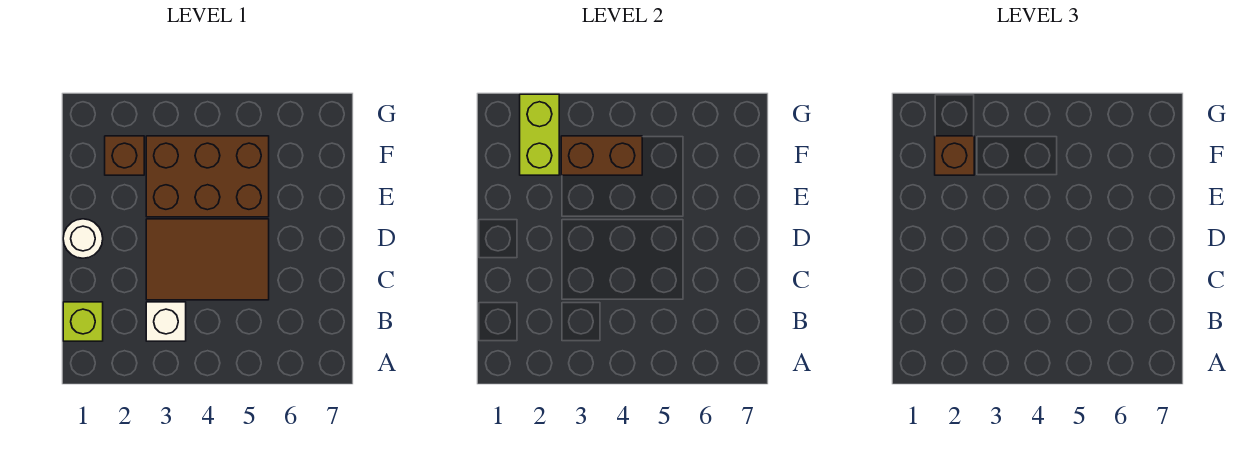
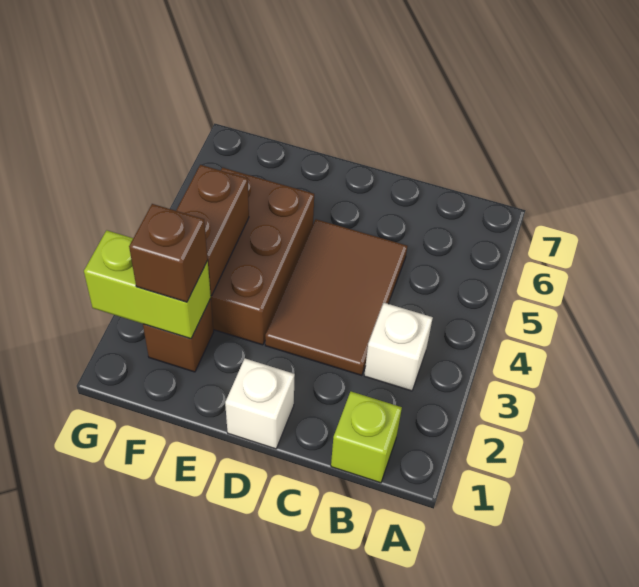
white 1x1 round brick [63,219,103,258] -> white 1x1 brick [225,358,295,449]

